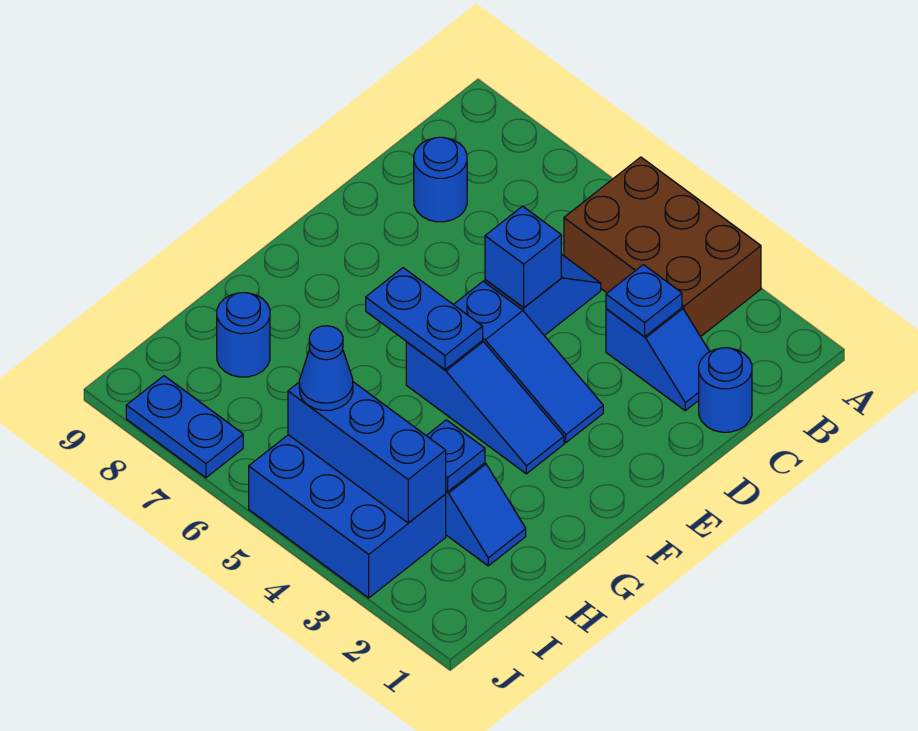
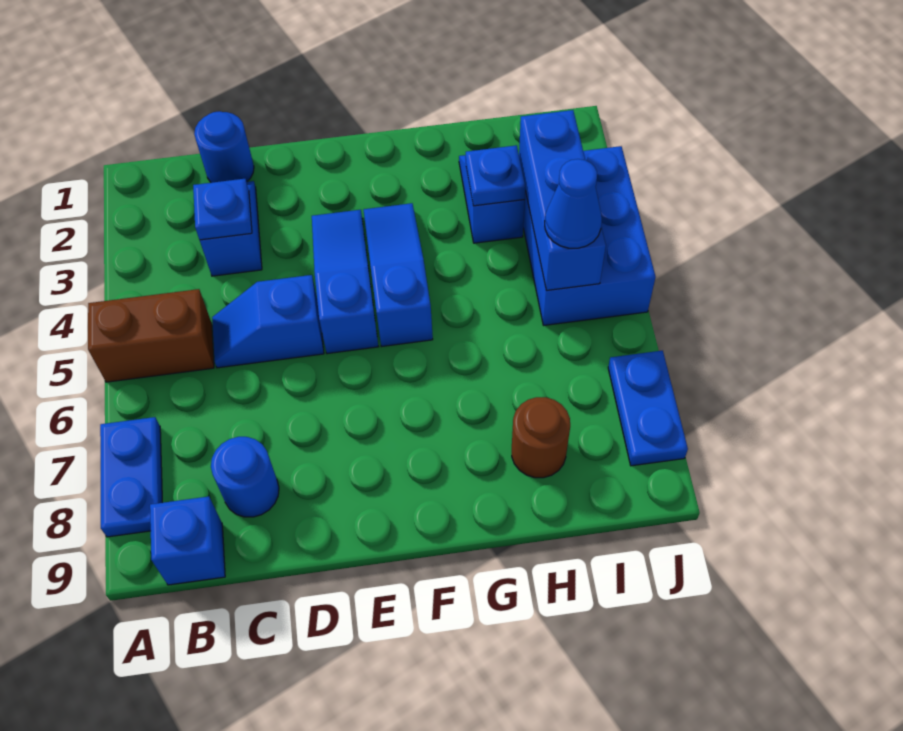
brown 2x3 brick [564,157,761,337] -> brown 1x2 brick [88,289,214,382]
blue 1x1 brick [485,206,561,308] -> blue 1x1 brick moved to [150,497,225,585]
blue 1x2 plate [366,268,483,370] -> blue 1x2 plate moved to [100,417,162,537]
blue 1x1 round brick [217,293,270,377] -> brown 1x1 round brick [512,397,570,478]

